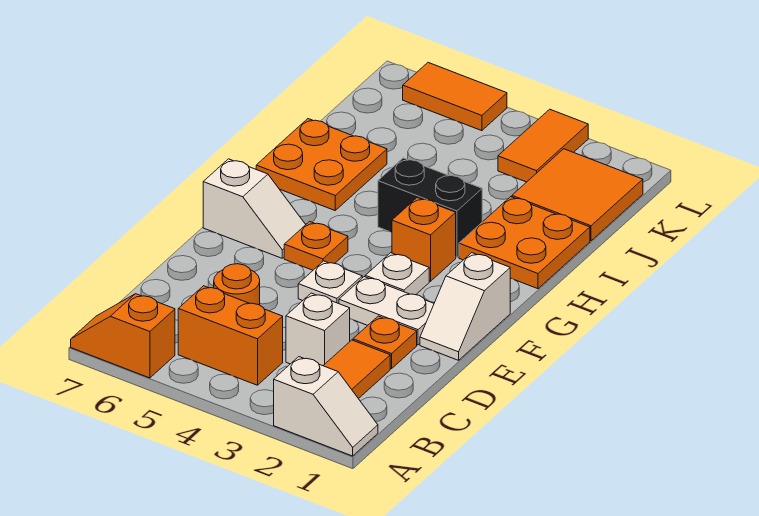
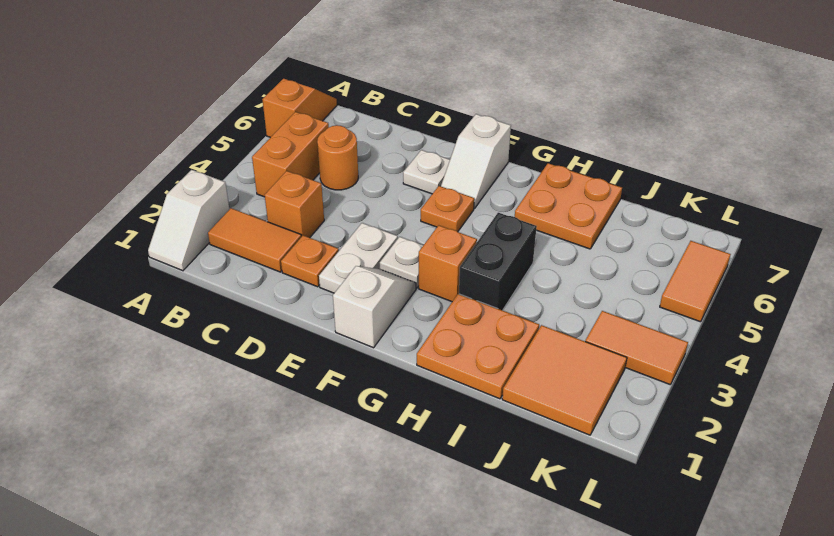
white 1x1 brick [286,293,350,366] -> orange 1x1 brick [265,171,324,238]
white 1x2 slope [420,253,510,360] -> white 1x2 slope turned to [333,266,416,348]
white 1x1 plate [298,261,362,304] -> white 1x1 plate moved to [403,150,450,194]

